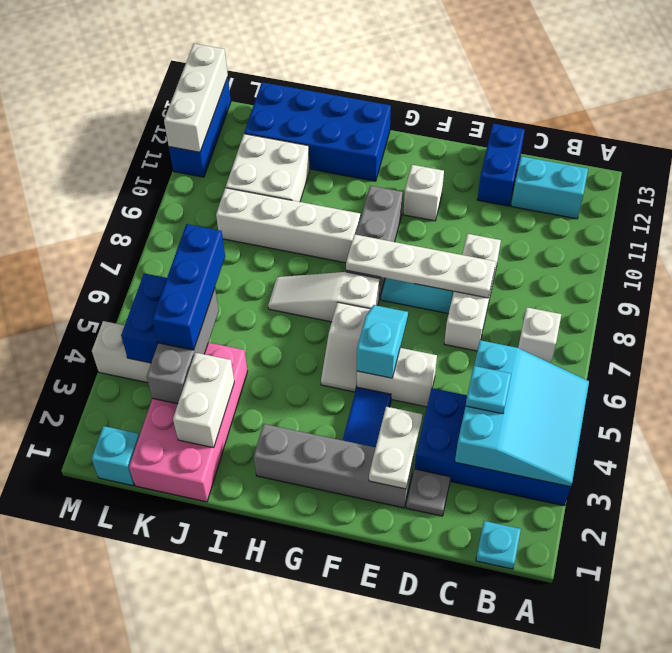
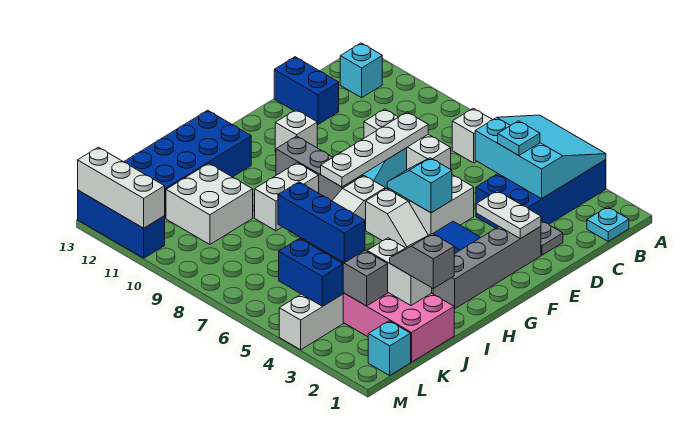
cyan 1x2 brick [511,156,588,219] -> cyan 1x1 brick [340,43,382,98]
white 1x4 brick [216,188,360,263] -> white 1x2 brick [255,163,319,231]
none -> grey 1x2 slope [390,234,454,289]

